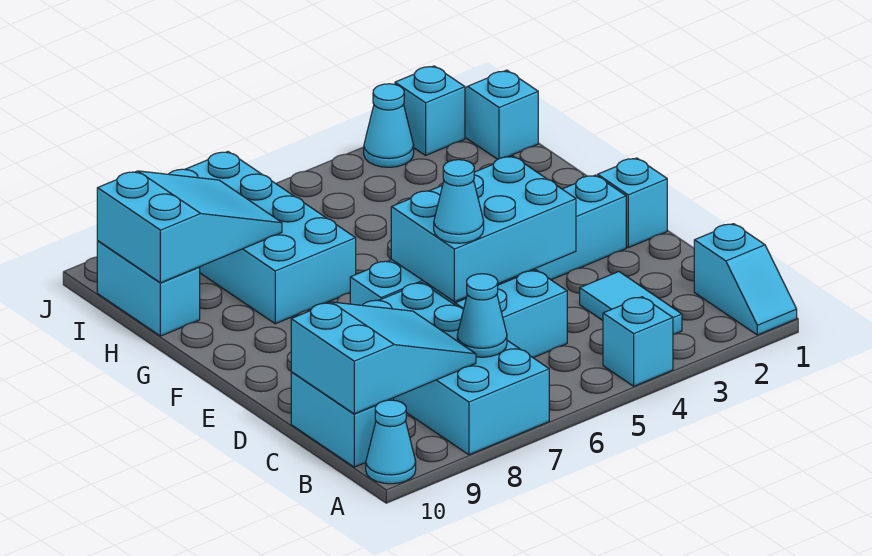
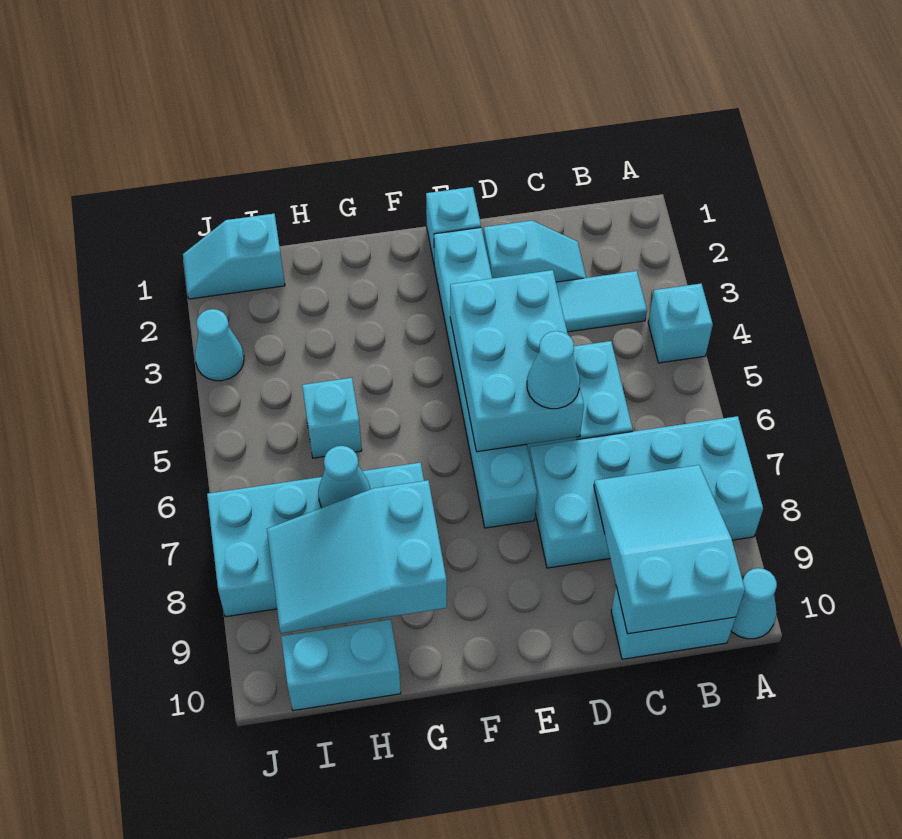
cyan 1x2 slope [694,224,797,335] -> cyan 1x2 slope moved to [484,221,586,282]
cyan 1x1 cone [457,274,507,357] -> cyan 1x1 cone moved to [318,446,370,508]
cyan 2x3 slope [97,171,282,283] -> cyan 2x3 slope turned to [267,480,447,633]
cyan 1x1 brick [395,66,465,155] -> cyan 1x1 brick moved to [302,378,362,458]

